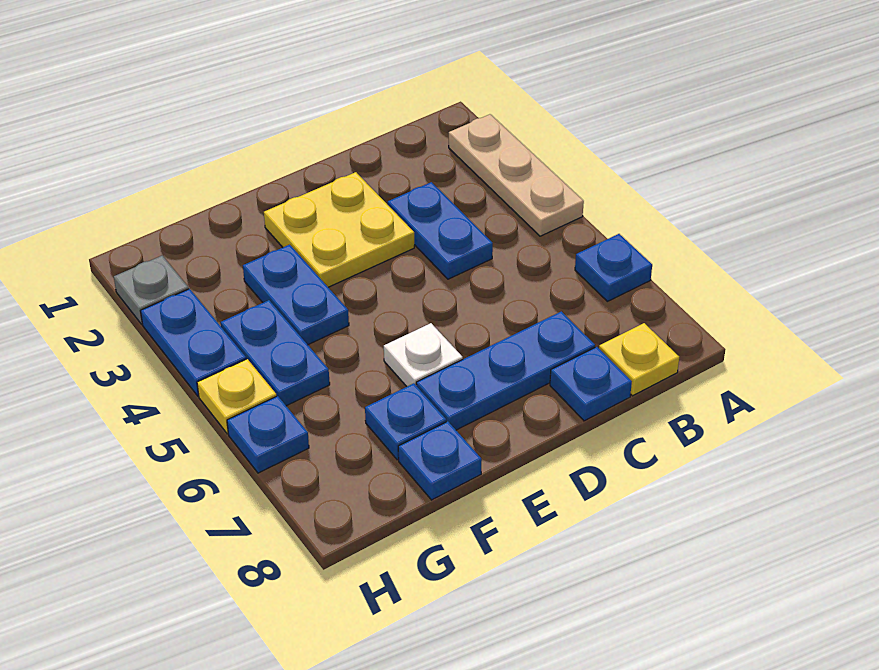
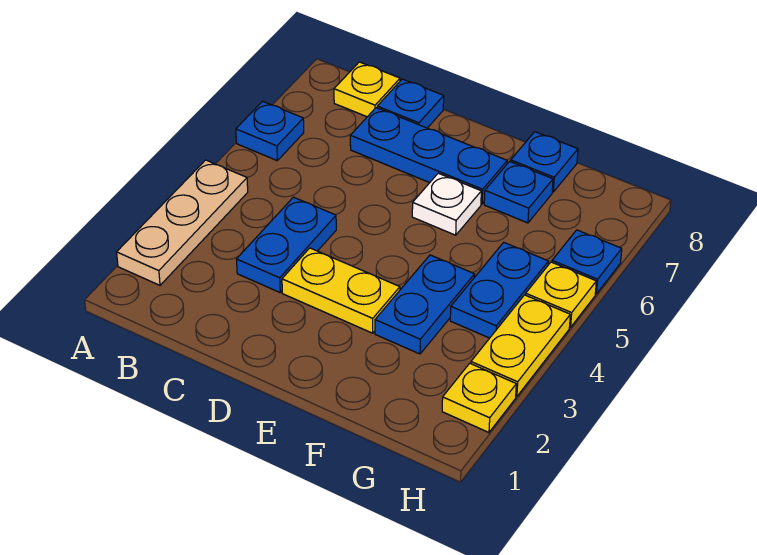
yellow 2x2 plate [264,172,414,287] -> yellow 1x2 plate [282,248,400,333]
grey 1x1 plate [114,256,189,324] -> yellow 1x1 plate [442,363,516,432]
blue 1x2 plate [141,289,246,396] -> yellow 1x2 plate [471,295,570,397]

